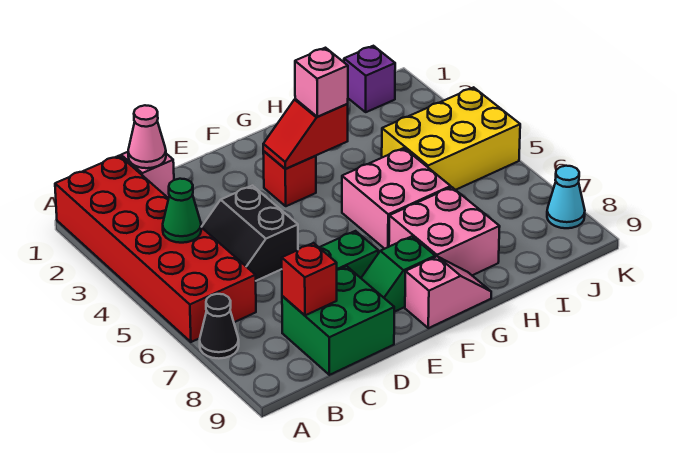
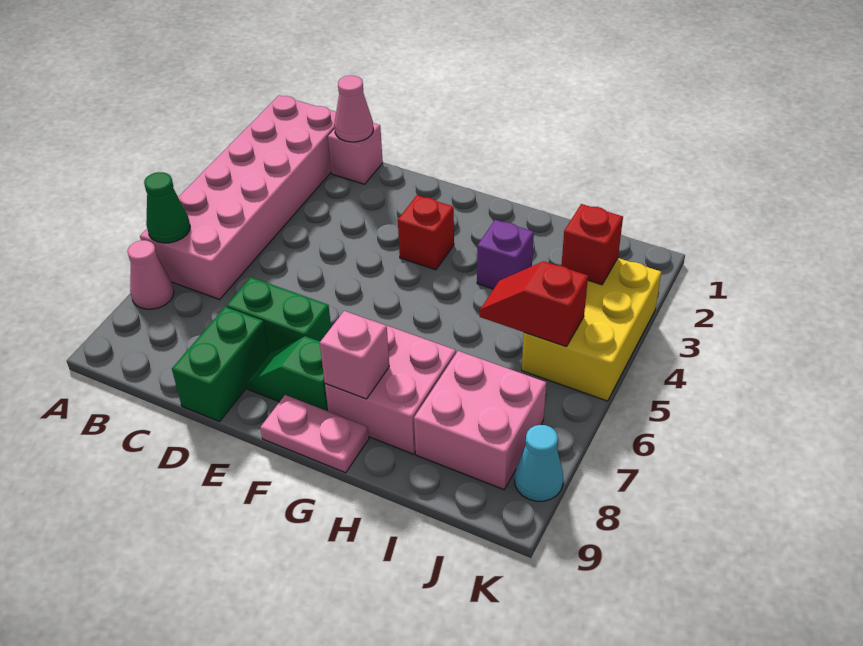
red 2x6 brick [55,156,256,342] -> pink 2x6 brick [140,95,336,299]
black 1x1 cone [200,294,239,359] -> pink 1x1 cone [127,240,174,309]
green 1x1 cone [163,179,201,243] -> green 1x1 cone moved to [144,172,190,243]
black 2x2 slope [202,186,298,281] -> none
green 2x2 brick [282,266,394,375] -> green 1x2 brick [172,307,269,422]
red 1x1 brick [282,243,337,315] -> red 1x1 brick moved to [561,204,623,285]
red 1x2 slope [263,99,348,169] -> red 1x2 slope moved to [480,261,588,347]
pink 1x2 slope [405,257,491,328] -> pink 1x2 plate [260,395,369,473]
pink 1x1 brick [295,48,348,117] -> pink 1x1 brick moved to [320,311,389,399]
pink 2x2 brick [342,148,451,249] -> pink 2x2 brick moved to [414,351,546,490]
yellow 2x3 brick [382,87,520,190] -> yellow 2x3 brick turned to [522,258,661,401]
purple 1x1 brick [344,46,395,112] -> purple 1x1 brick moved to [477,220,534,289]

